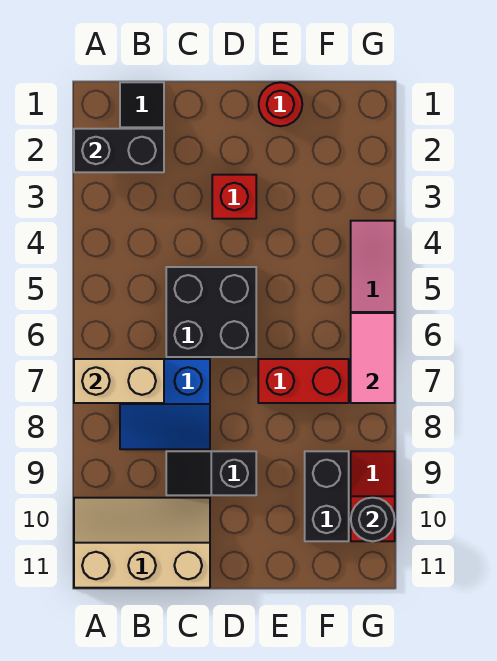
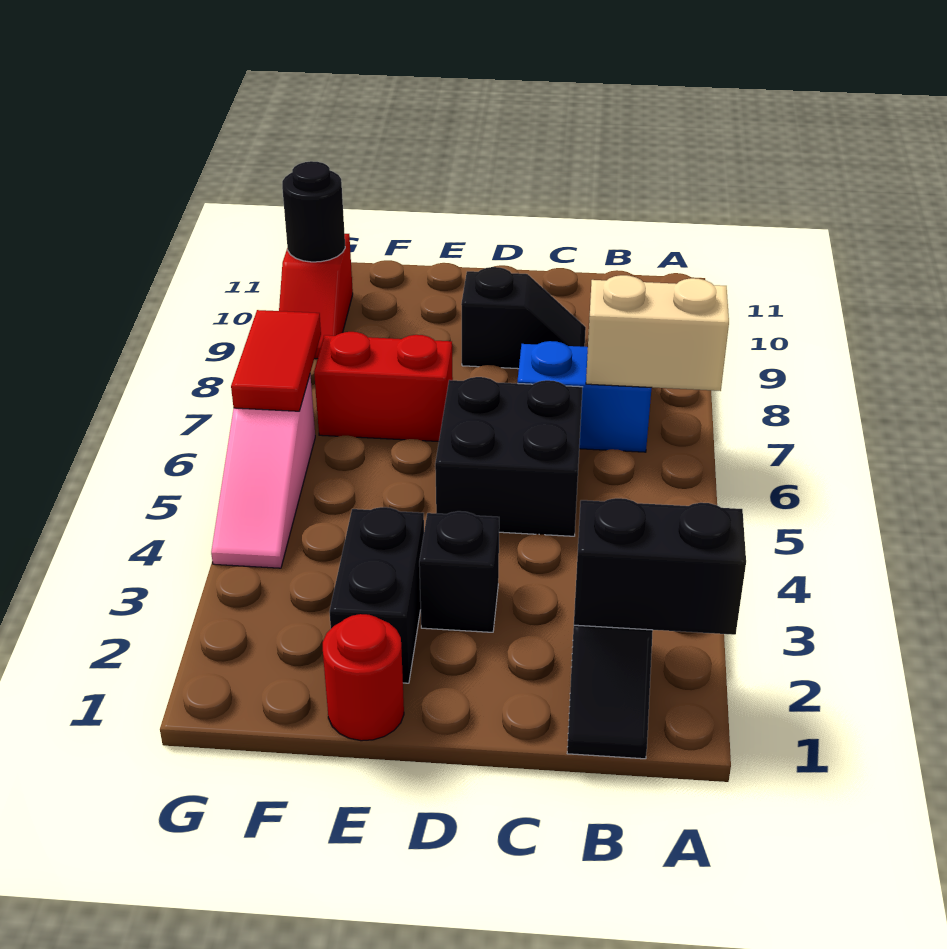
tan 2x3 slope [74,498,210,588] -> none
red 1x1 brick [212,175,256,219] -> black 1x1 brick [419,511,499,632]
black 1x2 brick [305,451,349,541] -> black 1x2 brick moved to [330,507,424,683]
pink 1x2 tile [351,313,395,403] -> red 1x2 tile [231,310,321,411]

